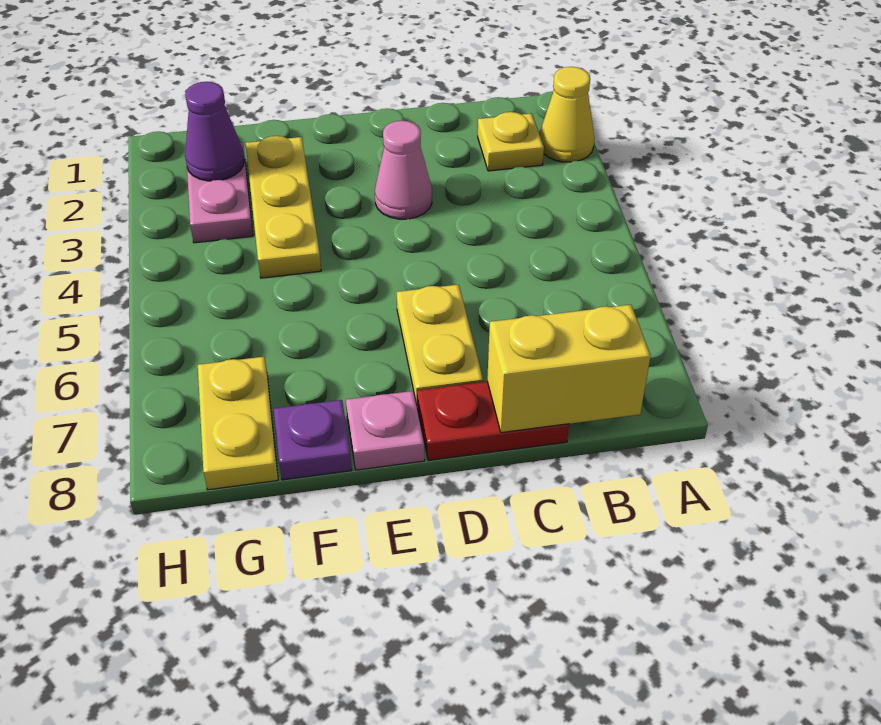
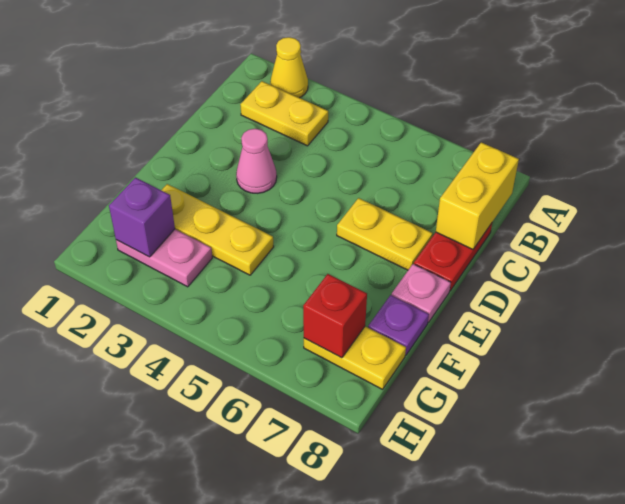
yellow 1x1 plate [478,112,544,171] -> yellow 1x2 plate [240,81,328,146]
purple 1x1 cone [185,82,244,181] -> purple 1x1 brick [109,178,175,257]
none -> red 1x1 brick [303,274,367,358]

